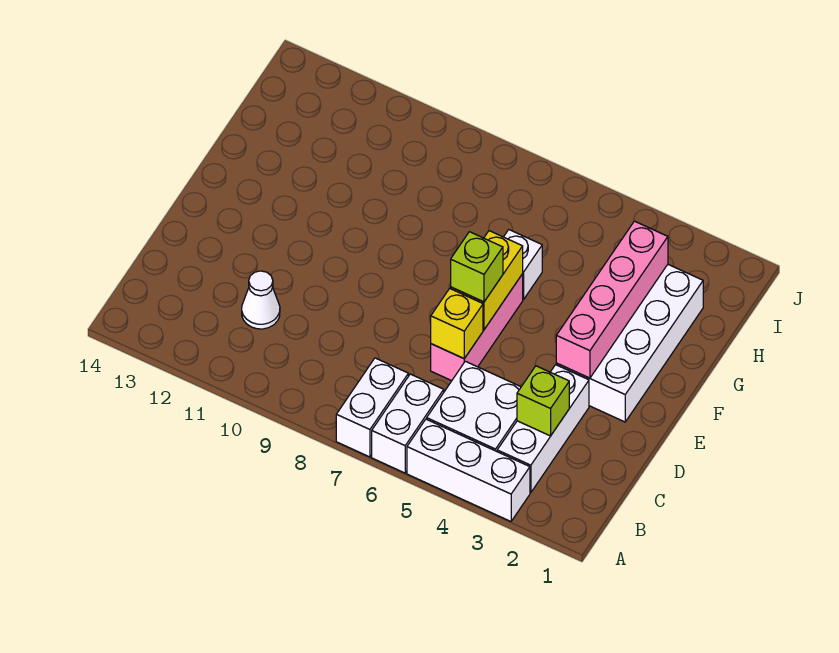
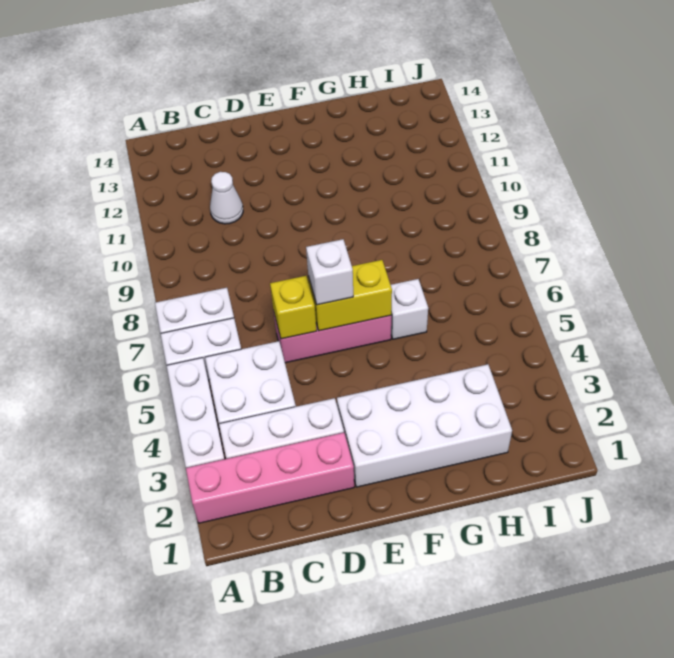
lime 1x1 brick [517,366,569,436] -> none
pink 1x4 brick [556,221,668,378] -> pink 1x4 brick moved to [186,433,354,523]
lime 1x1 brick [451,232,503,302] -> white 1x1 brick [306,239,353,305]

